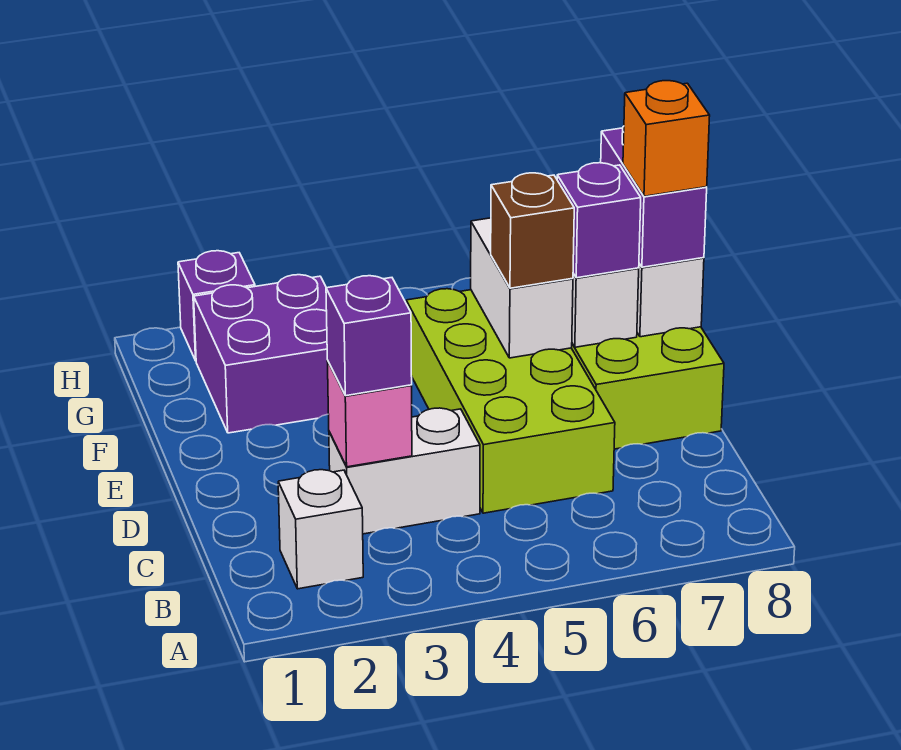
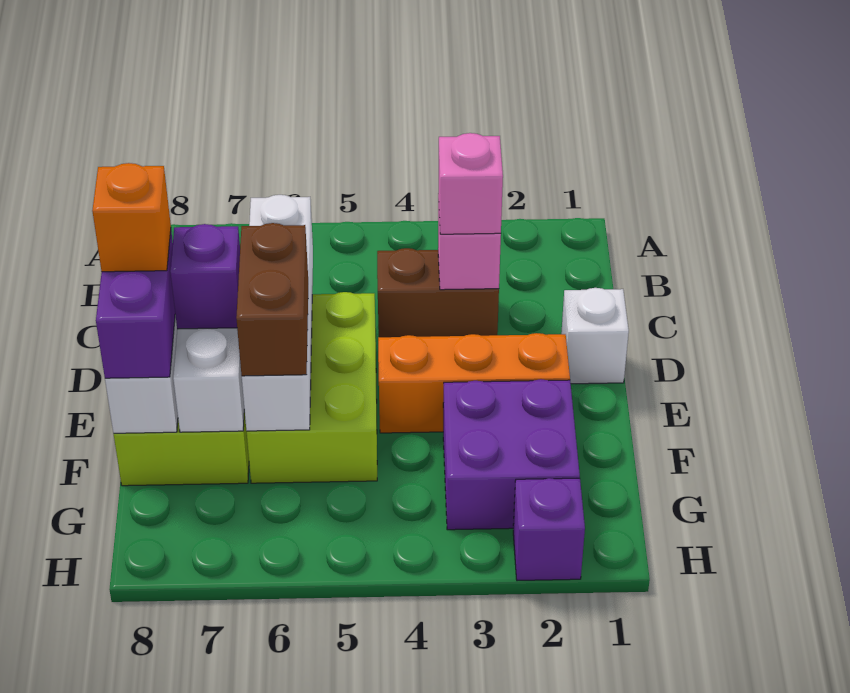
white 1x1 brick [278,470,363,589] -> white 1x1 brick moved to [561,288,629,384]
white 1x2 brick [329,408,480,534] -> brown 1x2 brick [377,248,499,337]
purple 1x1 brick [326,276,412,396] -> pink 1x1 brick [438,133,503,234]
lime 2x4 brick [406,289,615,513] -> lime 2x3 brick [247,292,377,483]
none -> orange 1x3 brick [378,333,570,433]
white 1x2 brick [471,218,573,358] -> white 1x4 brick [242,195,313,431]
brown 1x1 brick [491,173,574,288] -> brown 1x2 brick [236,223,308,376]

